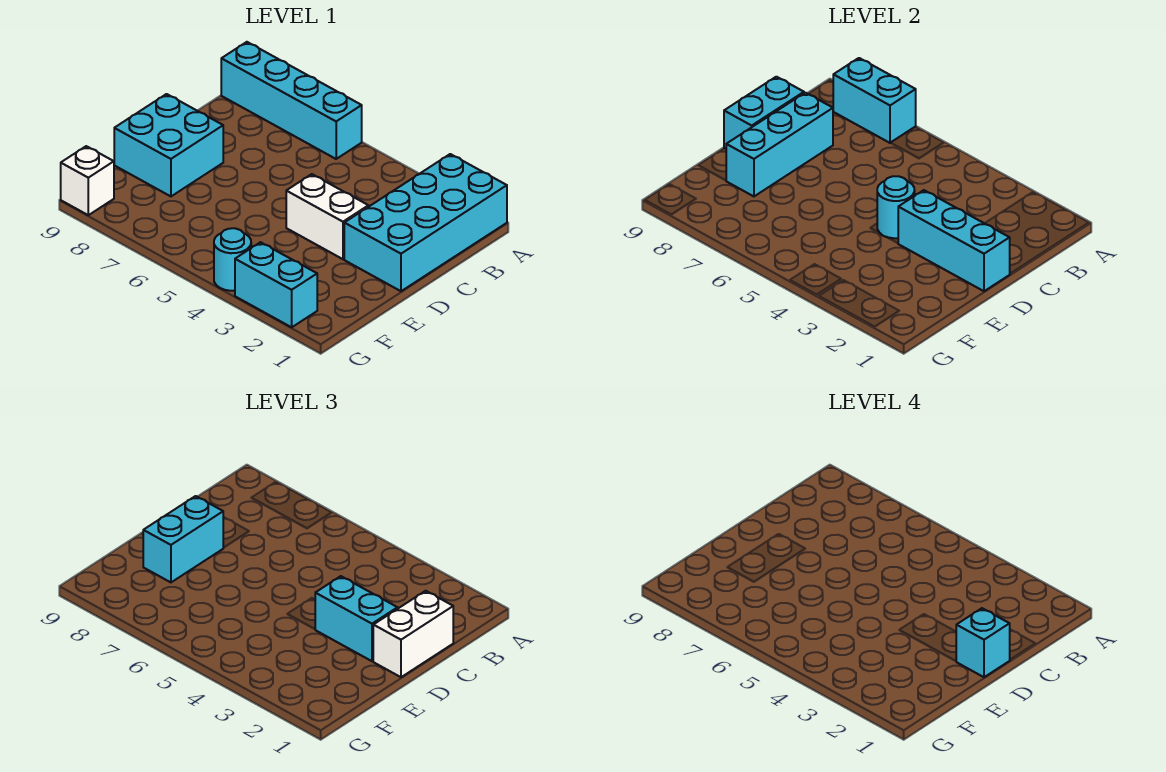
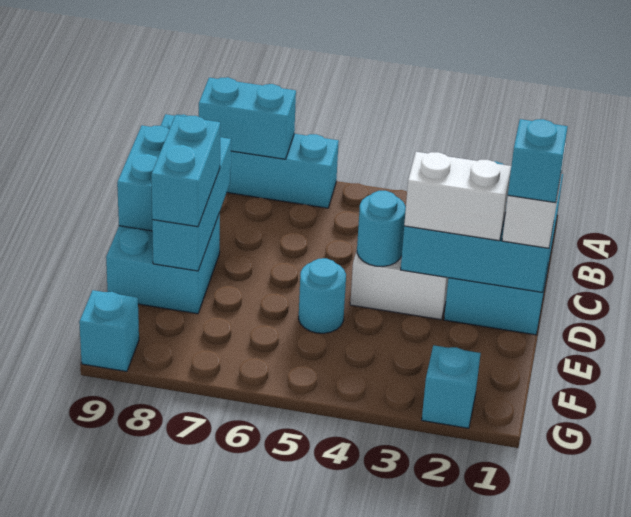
cyan 1x2 brick [315,576,398,661] -> white 1x2 brick [404,152,511,241]
cyan 1x2 brick [235,242,317,327] -> cyan 1x1 brick [422,345,481,428]
cyan 1x1 round brick [214,228,251,291] -> cyan 1x1 round brick moved to [299,258,346,333]
white 1x1 brick [61,146,114,215] -> cyan 1x1 brick [79,290,139,372]

